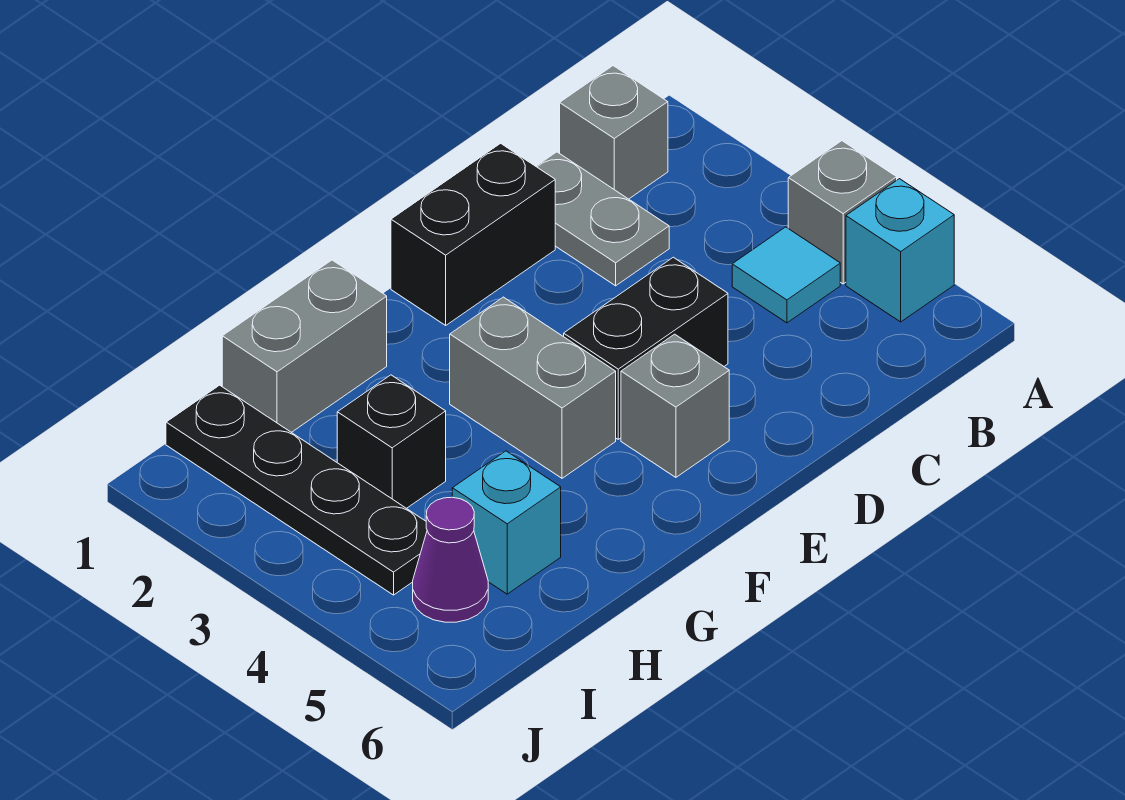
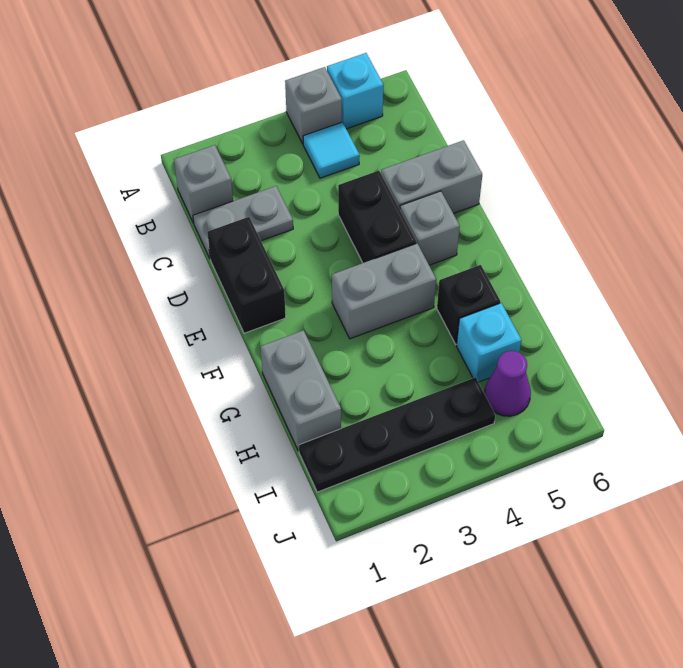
none -> grey 1x2 brick [381,140,482,214]
black 1x1 brick [337,375,446,508] -> black 1x1 brick moved to [437,265,500,344]

